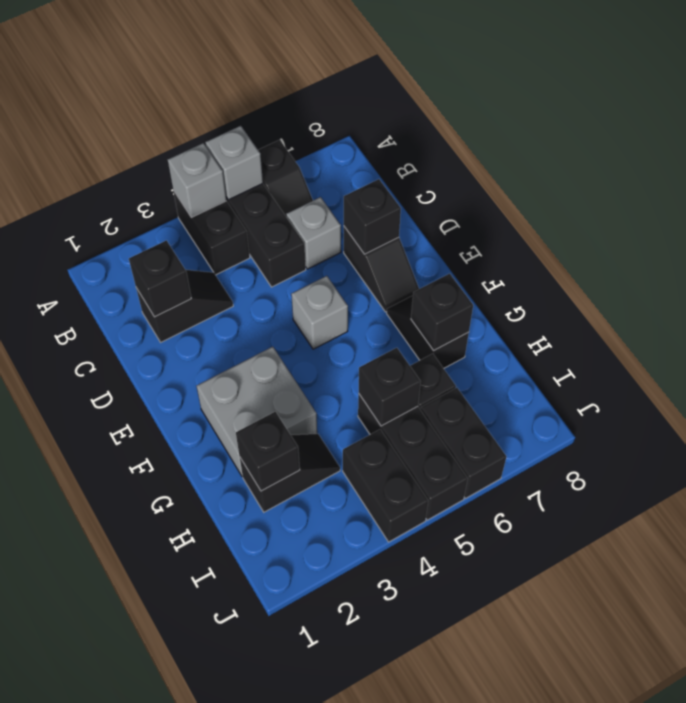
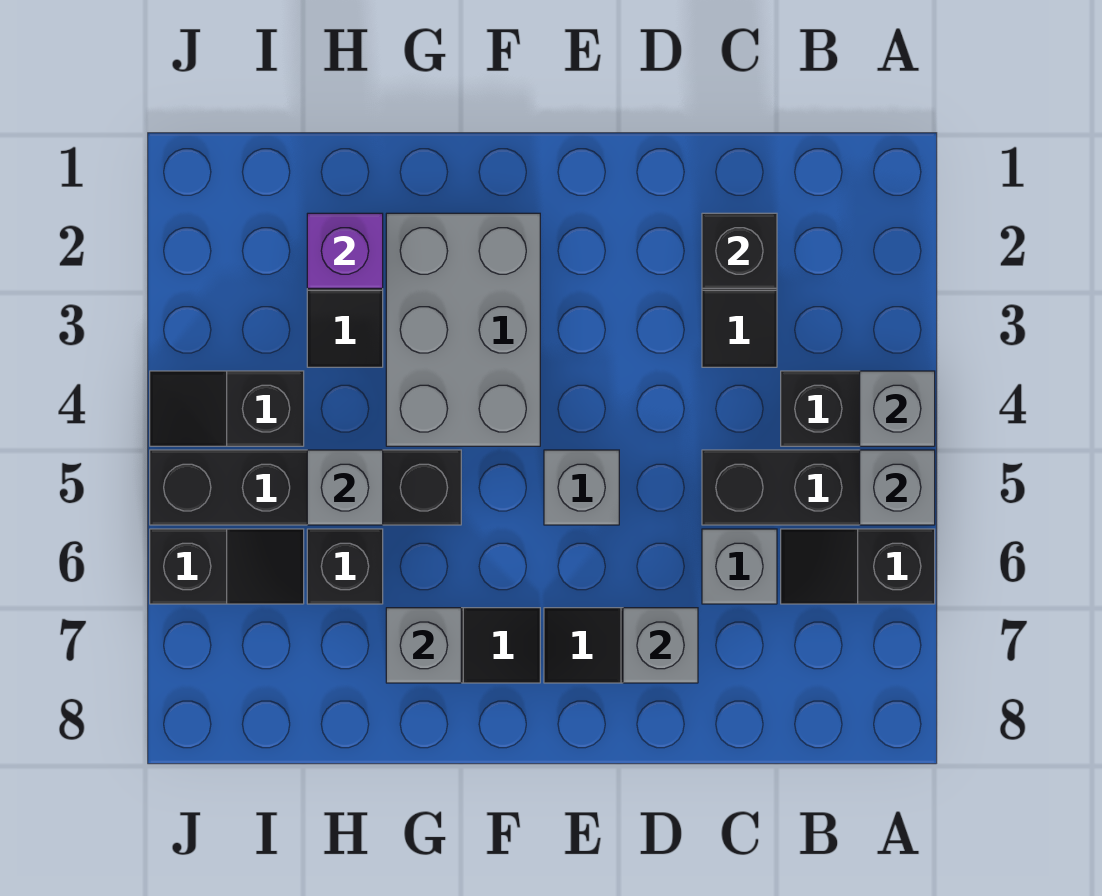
black 1x1 brick [344,179,401,254] -> grey 1x1 brick [623,608,698,683]
grey 2x2 brick [197,347,317,476] -> grey 2x3 brick [386,213,540,446]
black 1x1 brick [411,274,473,351] -> grey 1x1 brick [386,608,461,683]
black 1x1 brick [236,412,300,491] -> purple 1x1 brick [307,213,383,288]
black 1x3 brick [358,394,468,520] -> black 1x4 brick [150,450,461,525]
black 1x1 brick [359,348,421,426] -> grey 1x1 brick [307,450,383,525]
black 1x2 brick [343,430,428,542] -> black 1x2 slope [150,371,304,446]
black 1x2 brick [421,388,506,498] -> black 1x2 slope [150,529,304,604]

